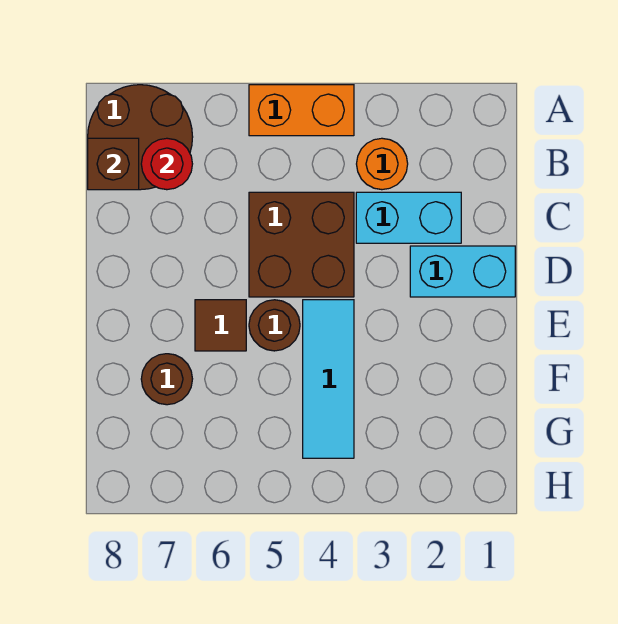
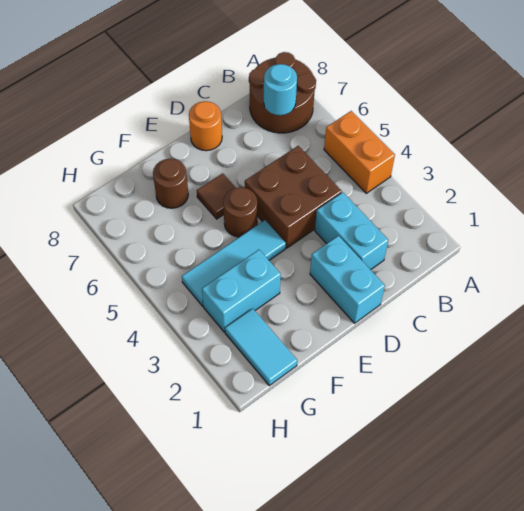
orange 1x1 round brick [357,138,408,190] -> orange 1x1 round brick moved to [189,101,222,151]
red 1x1 round brick [141,138,192,190] -> cyan 1x1 round brick [264,64,297,115]
brown 1x1 brick [88,138,139,190] -> none
none -> cyan 1x2 brick [202,250,281,332]
none -> cyan 1x2 tile [225,308,297,386]

